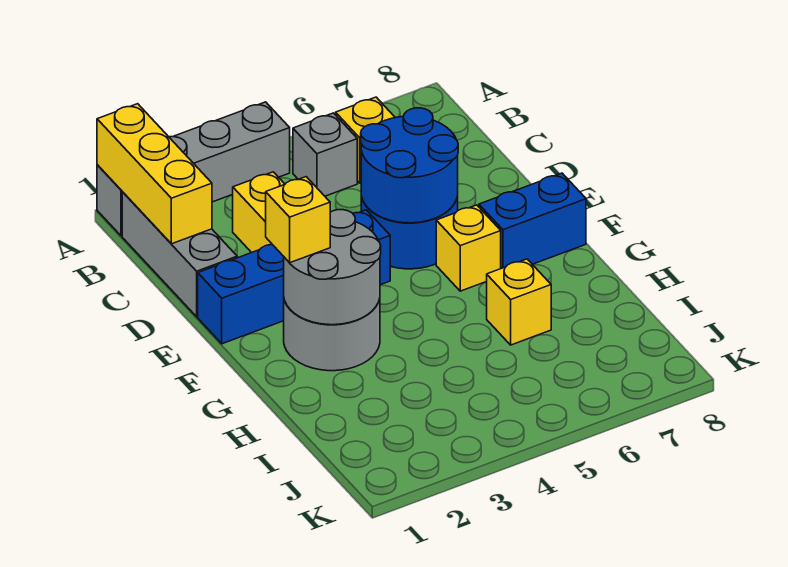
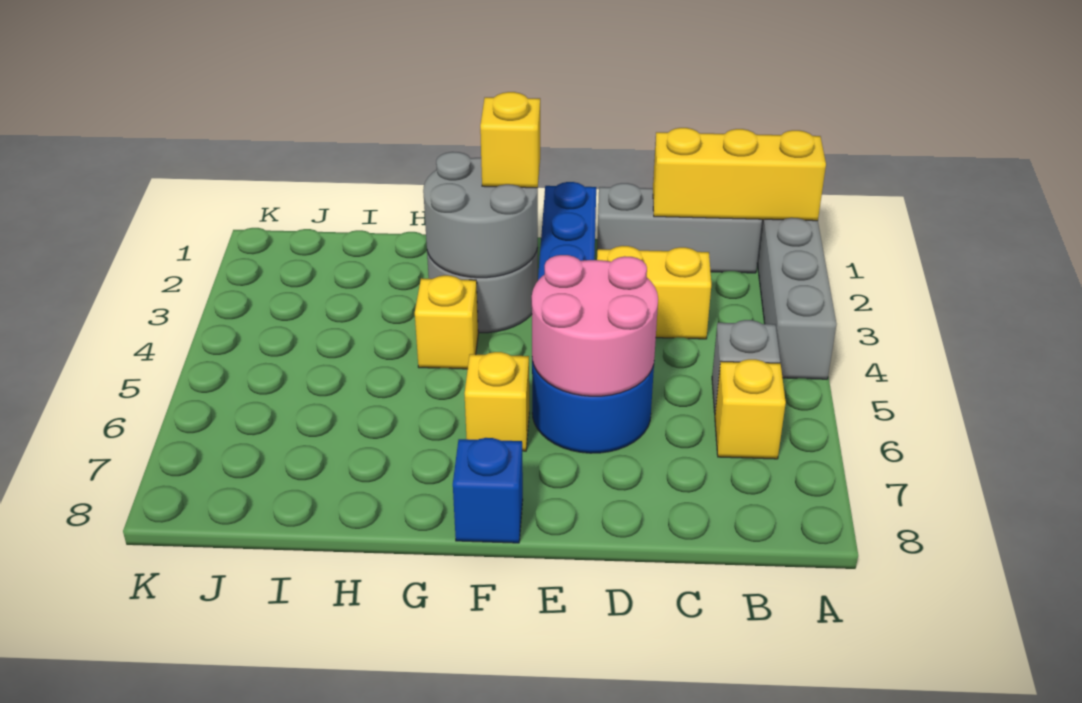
blue 2x2 round brick [361,108,458,223] -> pink 2x2 round brick [532,255,658,396]
blue 1x2 brick [479,173,586,268] -> blue 1x1 brick [453,438,523,543]
yellow 1x1 brick [487,259,551,345] -> yellow 1x1 brick moved to [415,275,478,369]

